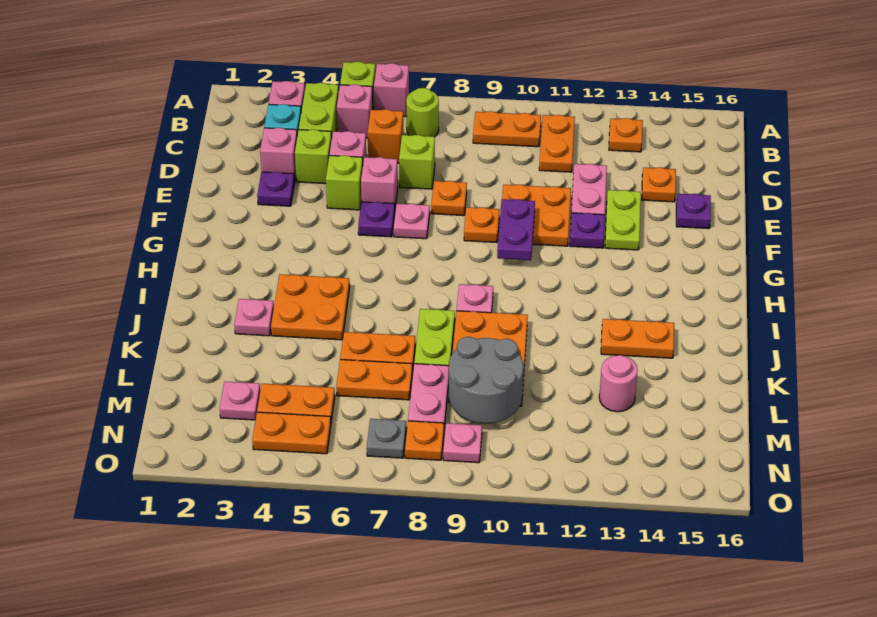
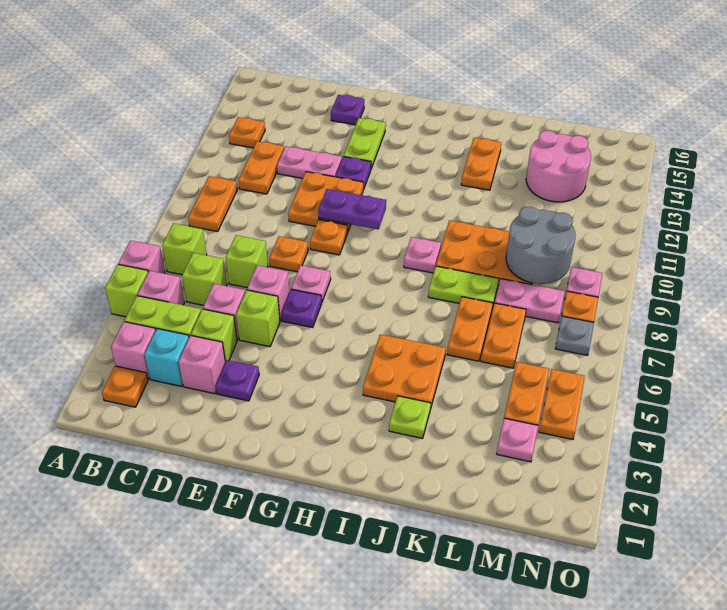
lime 1x1 round brick [406,88,439,137] -> lime 1x1 brick [162,223,207,275]
orange 1x2 plate [539,115,575,172] -> orange 1x2 plate turned to [238,141,284,194]
orange 1x1 brick [368,109,404,163] -> lime 1x1 brick [182,253,227,305]
orange 1x1 plate [642,167,676,202] -> orange 1x1 plate moved to [102,366,148,407]
lime 1x2 plate [605,190,641,250] -> lime 1x2 plate turned to [344,118,386,168]
pink 1x1 plate [234,299,274,336] -> lime 1x1 plate [389,396,431,438]
pink 1x1 round brick [599,355,638,412] -> pink 2x2 round brick [526,131,591,202]

